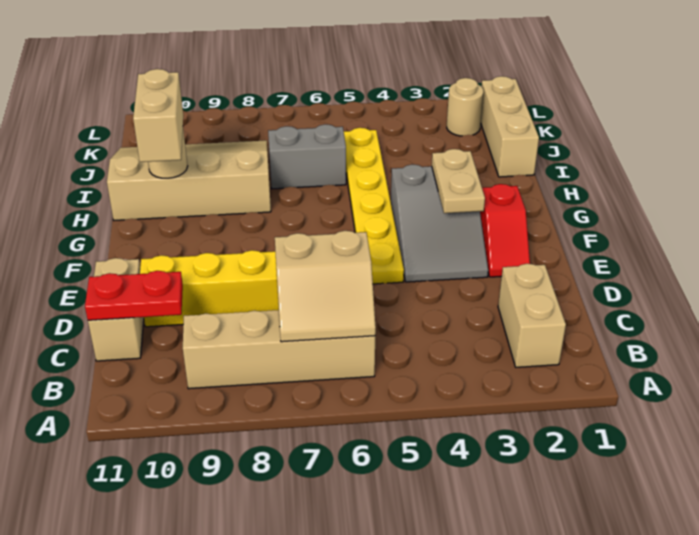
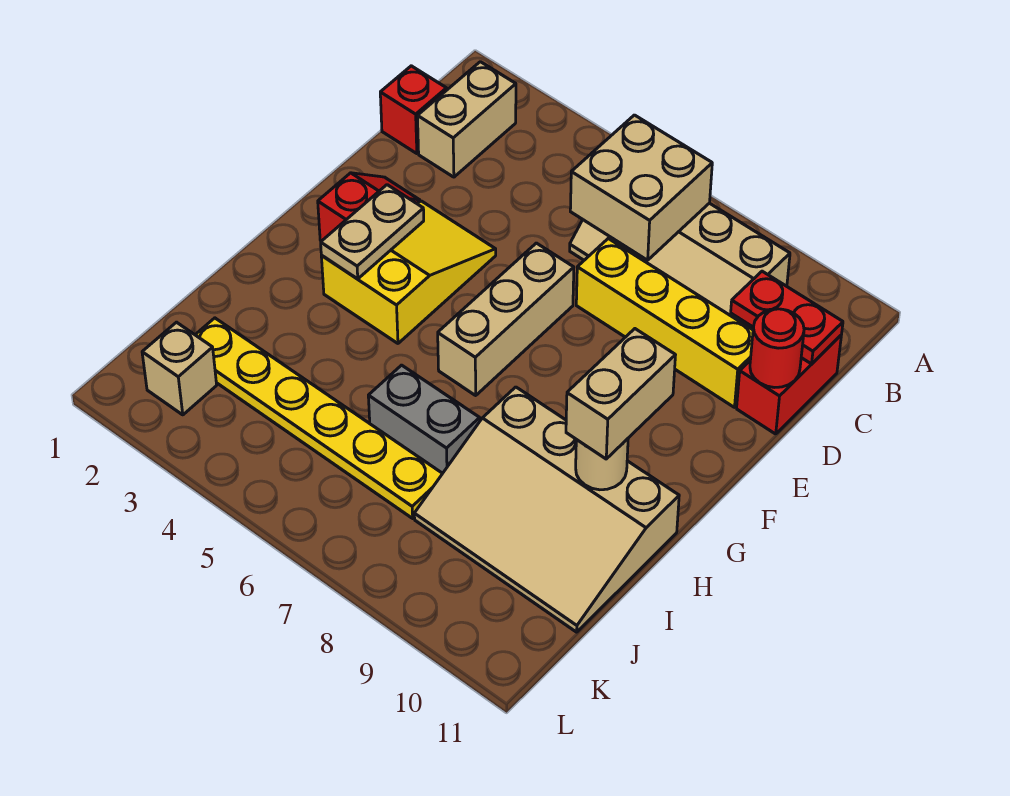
tan 2x2 slope [275,231,376,342] -> tan 2x2 brick [570,115,712,260]
none -> red 1x1 brick [380,66,447,153]
tan 1x2 brick [88,258,144,361] -> red 1x2 brick [737,335,841,434]
none -> red 1x1 round brick [750,309,804,388]
grey 2x3 slope [391,164,488,282] -> yellow 2x3 slope [321,201,496,343]
yellow 1x6 plate [344,128,404,284] -> yellow 1x6 plate turned to [195,318,443,518]
tan 1x3 brick [481,76,539,177] -> tan 1x3 brick moved to [438,243,574,395]
tan 1x1 round brick [447,78,483,136] -> tan 1x1 brick [142,322,217,415]

